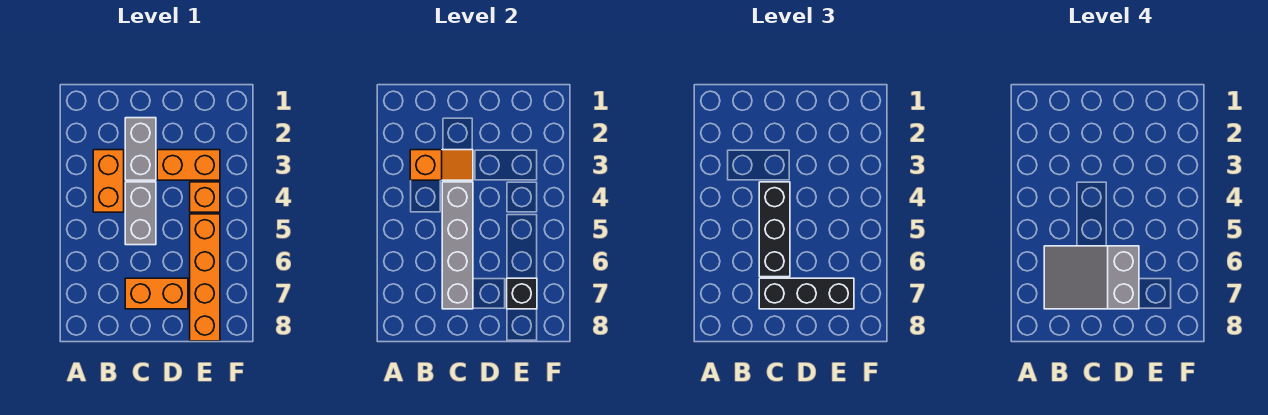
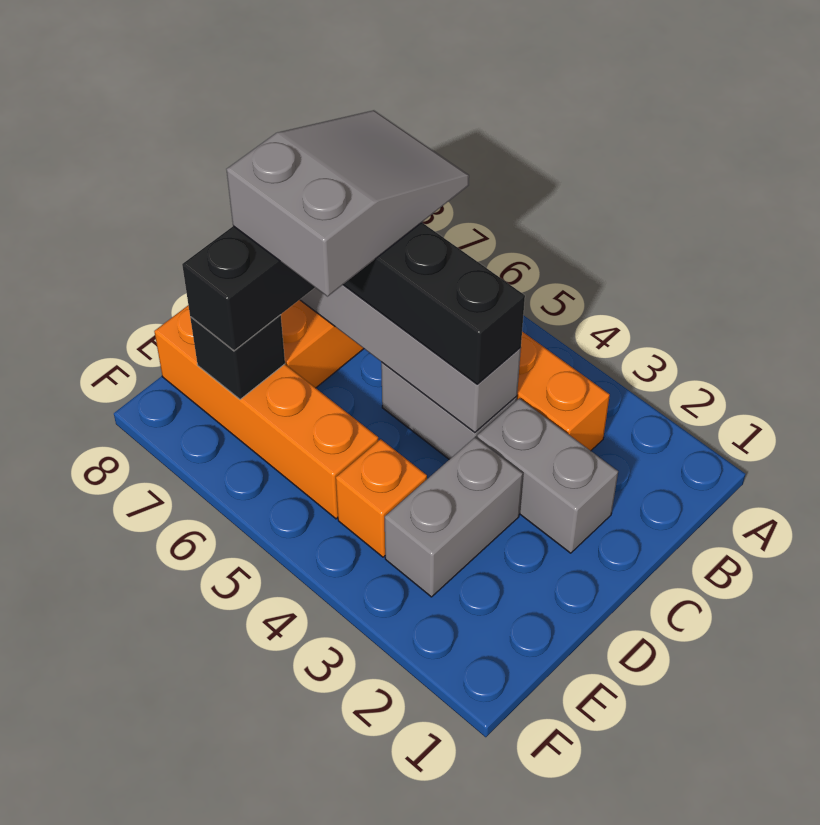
orange 1x2 slope [410,150,473,180] -> none
orange 1x2 brick [157,150,220,180] -> grey 1x2 brick [385,437,523,597]

